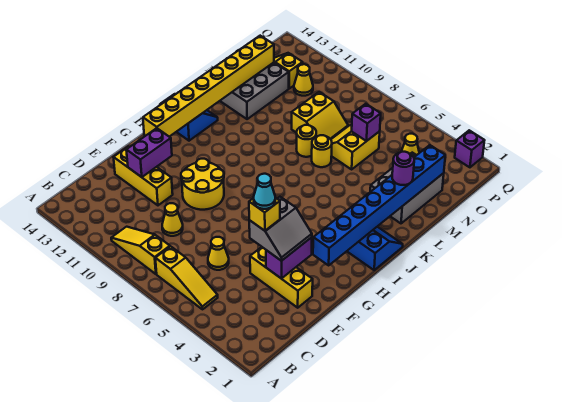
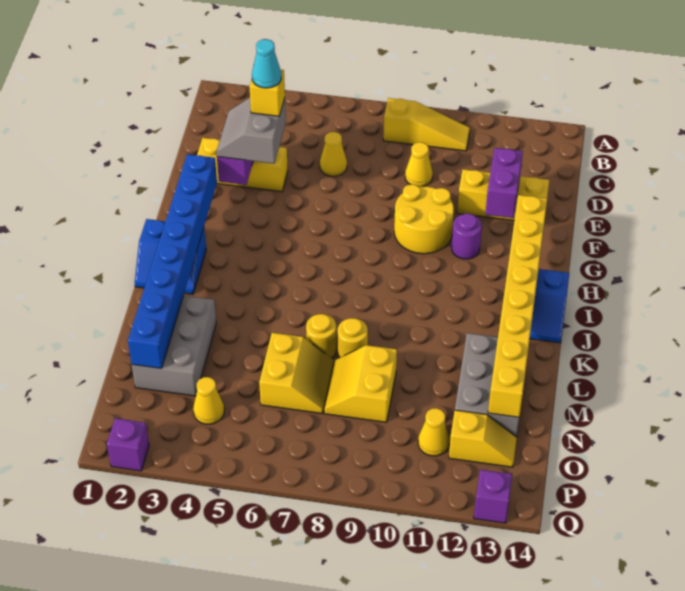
yellow 1x3 slope [155,246,218,309] -> none
purple 1x1 round brick [392,152,414,185] -> purple 1x1 round brick moved to [451,214,482,259]
purple 1x1 brick [352,104,381,141] -> purple 1x1 brick moved to [474,470,512,523]

